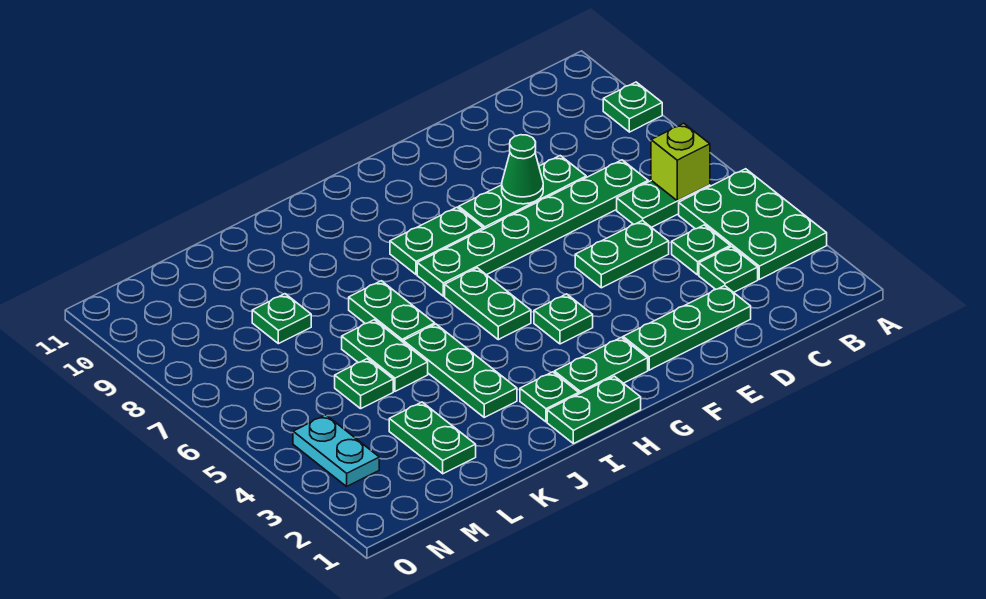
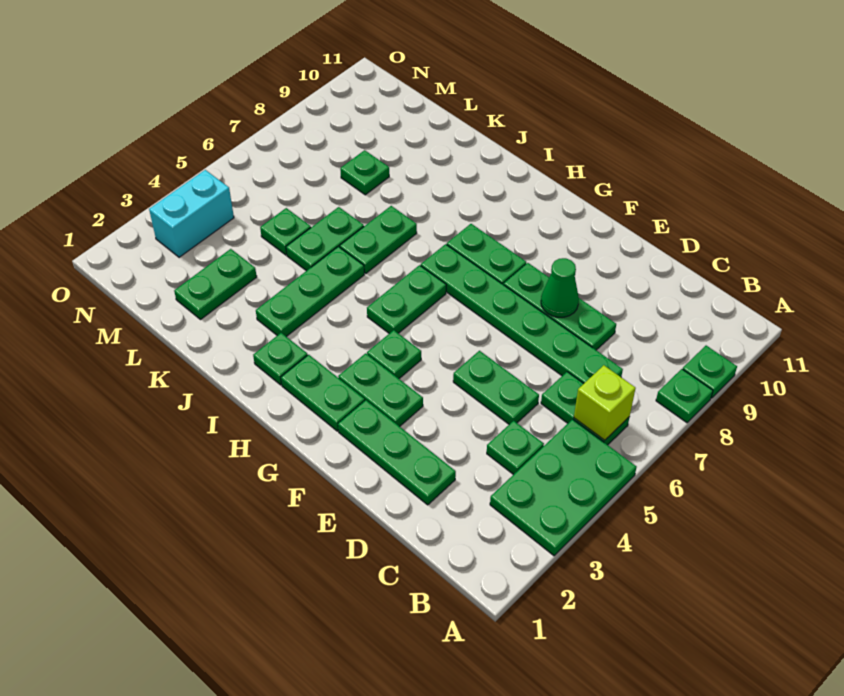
green 1x1 plate [699,247,758,292] -> green 1x1 plate moved to [656,369,713,423]
green 1x2 plate [547,376,641,444] -> green 1x2 plate moved to [338,353,423,426]
cyan 1x2 plate [293,415,379,486] -> cyan 1x2 brick [149,170,234,257]

